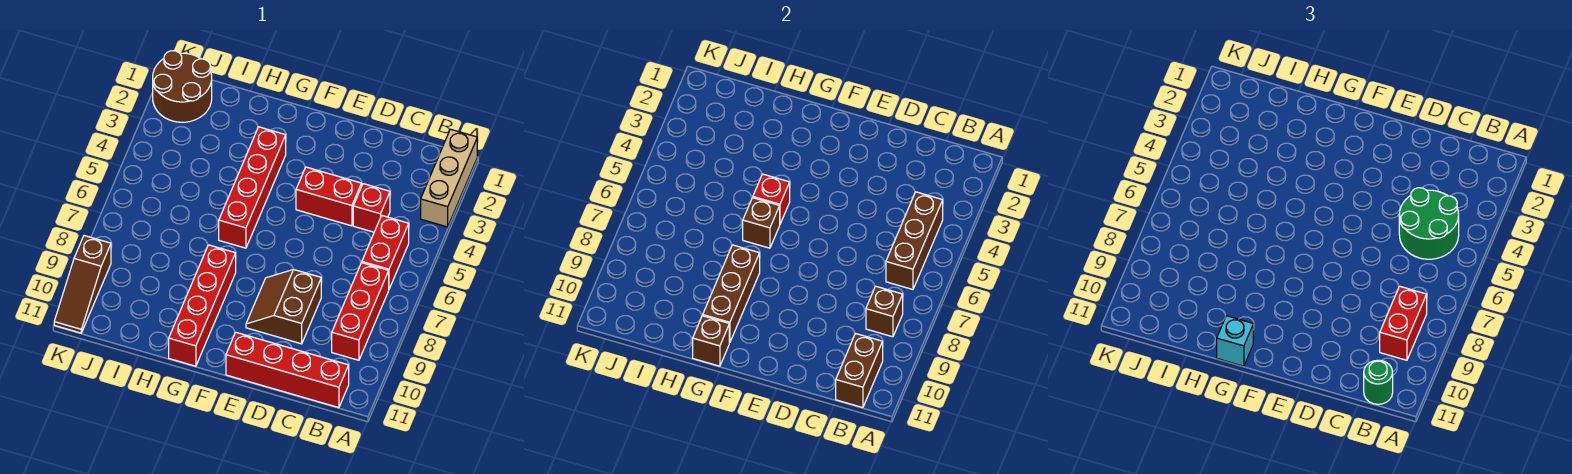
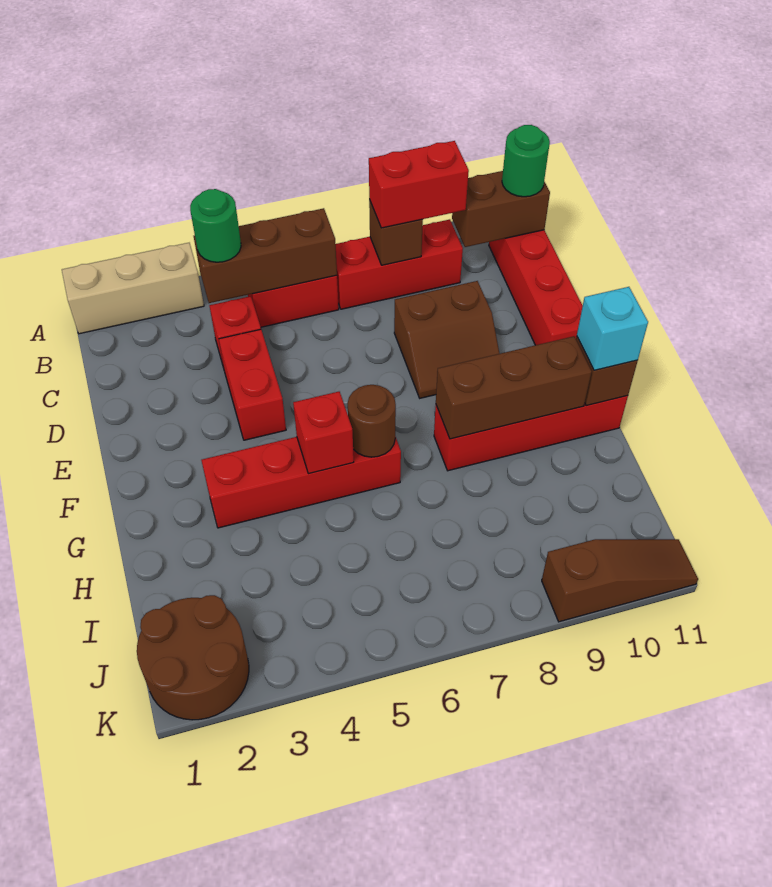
green 2x2 round brick [1399,188,1459,259] -> green 1x1 round brick [190,189,241,262]
brown 1x1 brick [743,198,780,248] -> brown 1x1 round brick [348,385,396,457]

